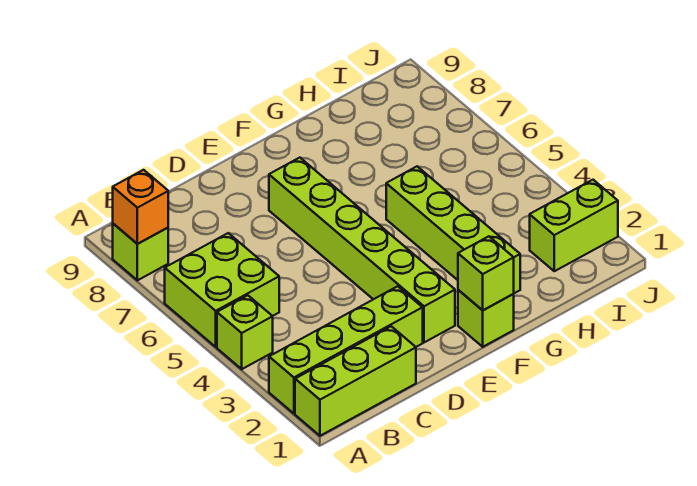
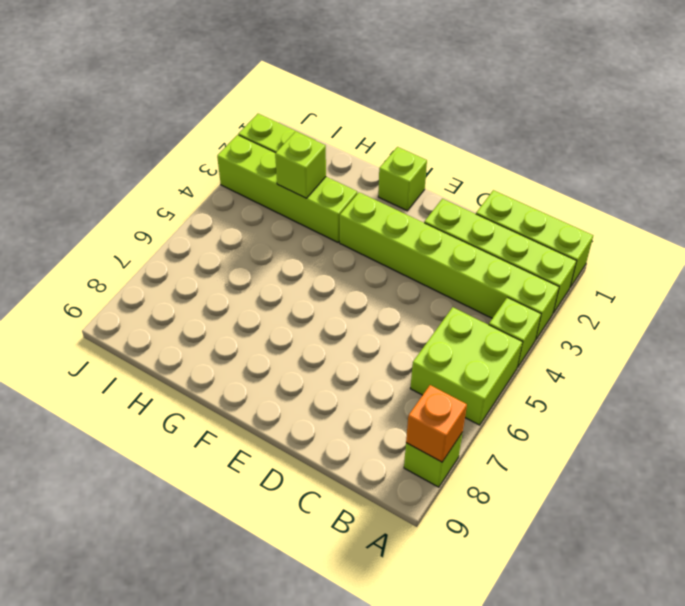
lime 1x6 brick [269,158,455,342] -> lime 1x6 brick turned to [340,192,559,340]
lime 1x1 brick [458,236,514,310] -> lime 1x1 brick moved to [275,131,326,198]
lime 1x4 brick [386,166,520,293] -> lime 1x4 brick turned to [217,135,357,242]

